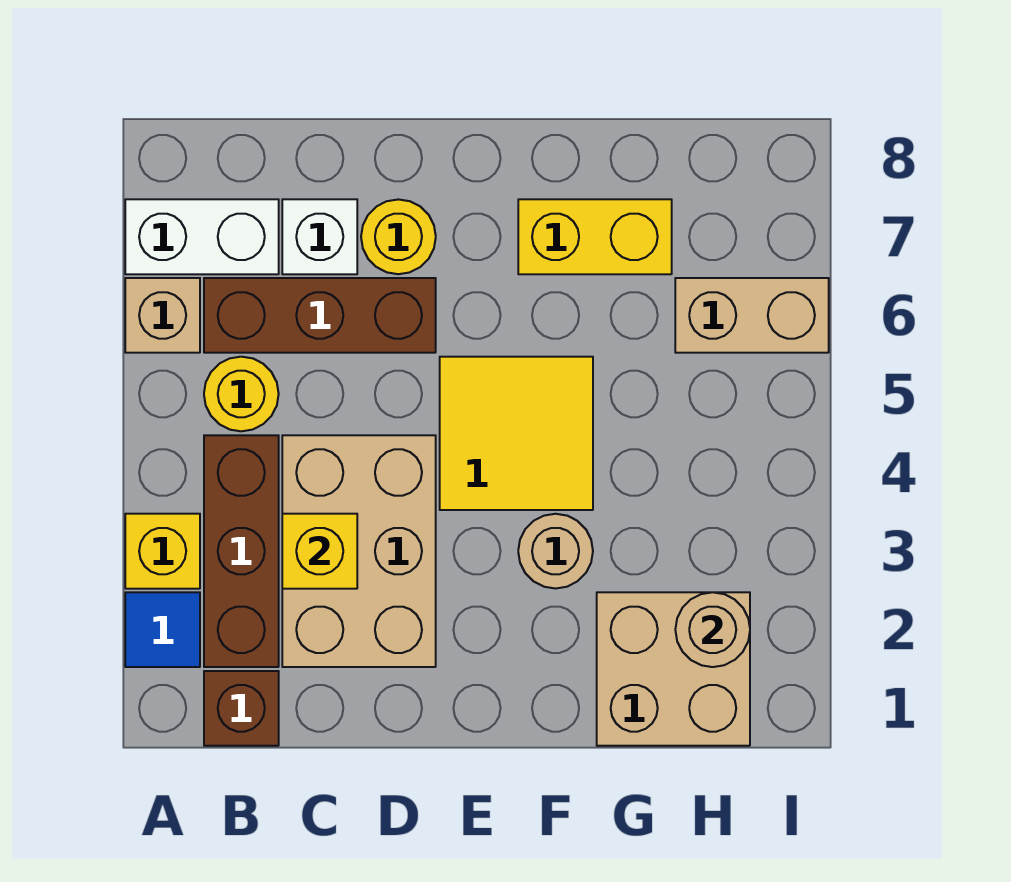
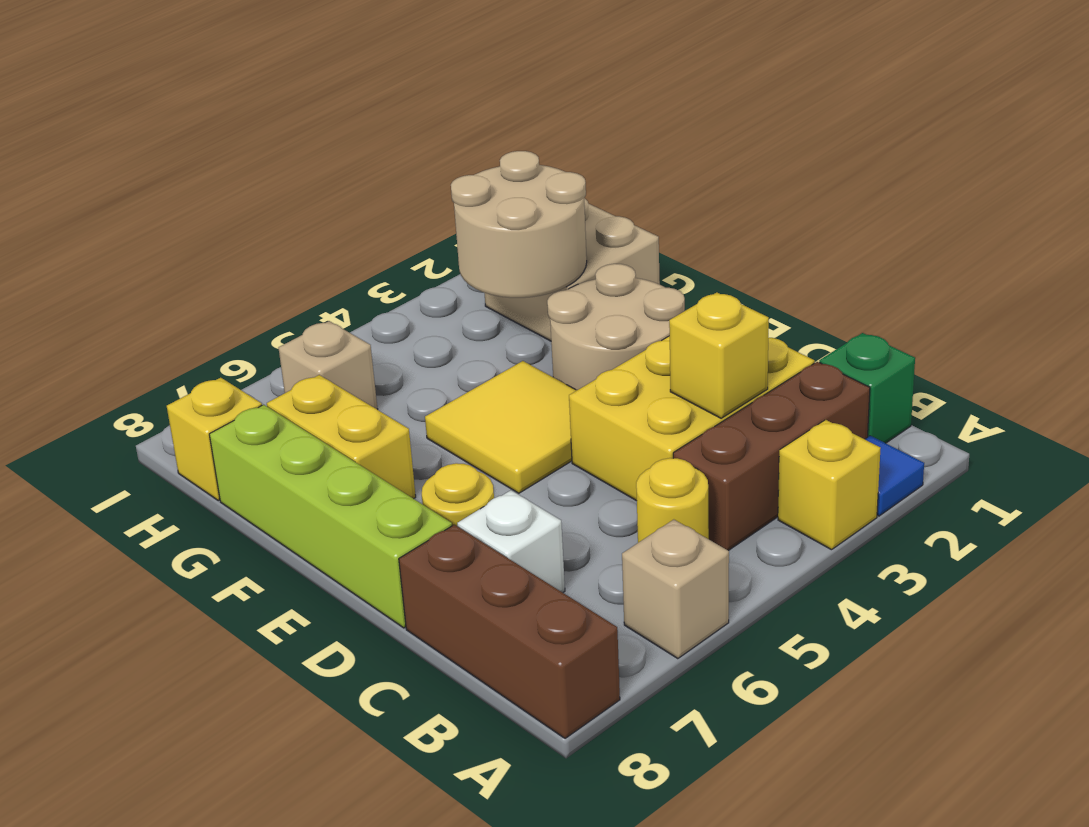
white 1x2 brick [125,199,279,274] -> none
brown 1x1 brick [204,671,279,746] -> green 1x1 brick [819,333,915,443]
brown 1x3 brick [204,278,436,353] -> brown 1x3 brick moved to [399,525,620,738]
tan 2x3 brick [282,435,436,667] -> yellow 2x3 brick [569,336,815,501]
none -> lime 1x4 brick [209,405,452,628]
tan 1x1 round brick [518,514,593,589] -> tan 2x2 round brick [547,264,685,390]
tan 1x1 round brick [675,592,750,667] -> tan 2x2 round brick [451,151,587,298]
tan 1x2 brick [675,278,829,353] -> tan 1x1 brick [279,321,378,410]
none -> yellow 1x1 brick [167,378,262,501]

